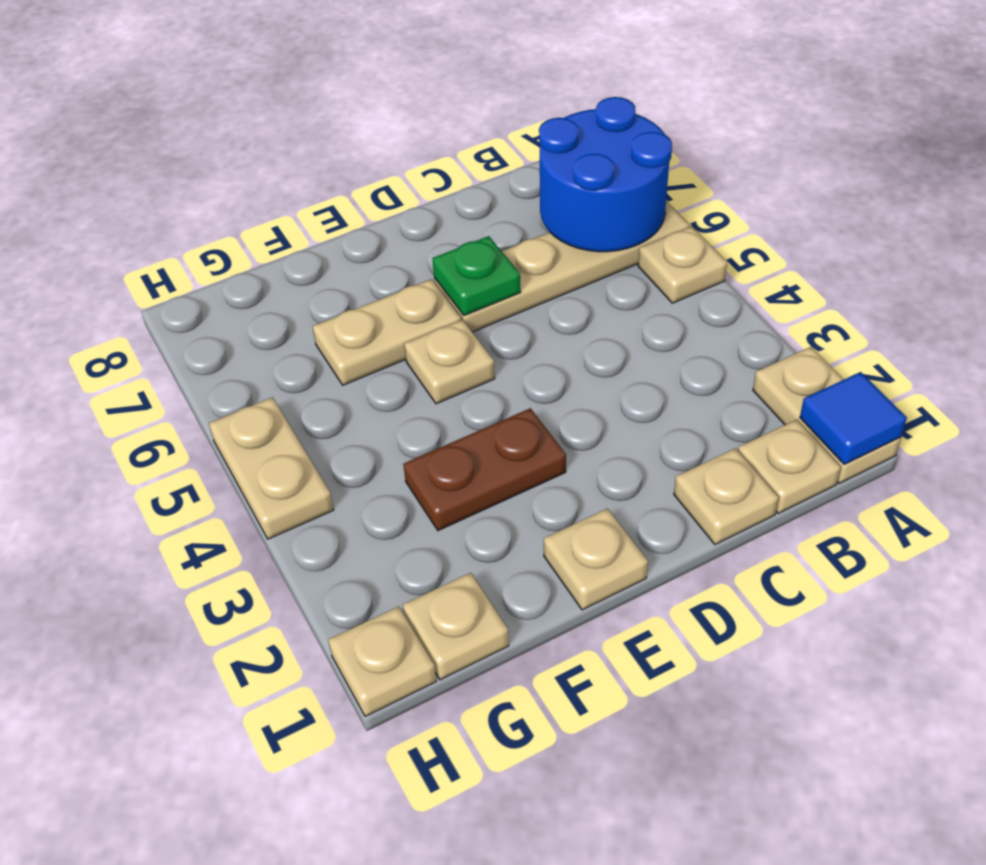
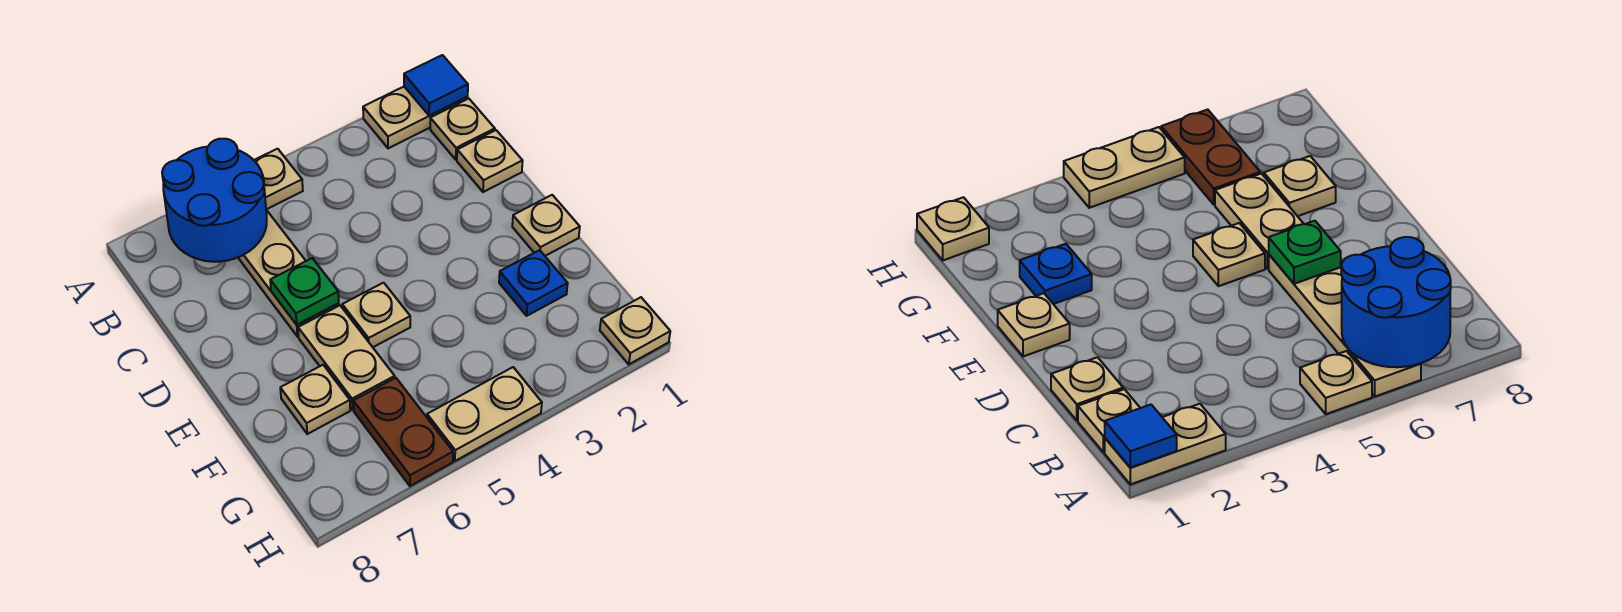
brown 1x2 plate [403,408,566,531] -> brown 1x2 plate moved to [353,378,453,486]
none -> blue 1x1 plate [499,250,568,316]
tan 1x1 plate [403,573,509,680] -> tan 1x1 plate moved to [280,365,350,434]

